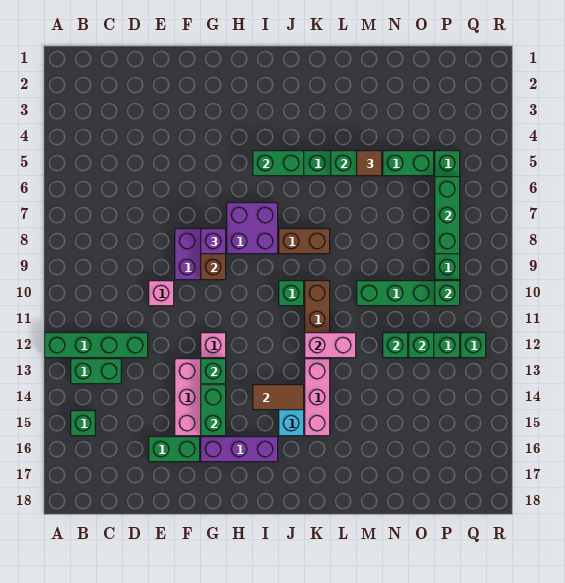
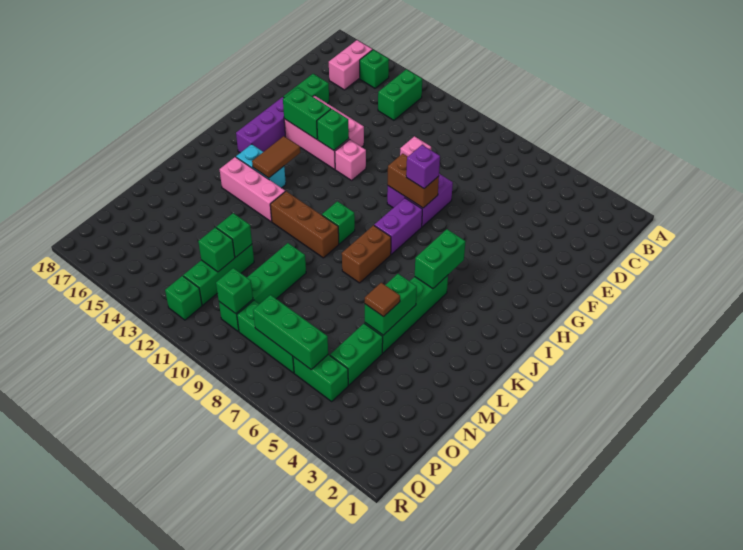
green 1x4 brick [45,333,148,358] -> none
purple 2x2 brick [227,203,278,254] -> purple 1x2 brick [374,198,422,254]
pink 1x2 brick [305,333,356,358] -> pink 1x2 brick moved to [329,40,372,90]

